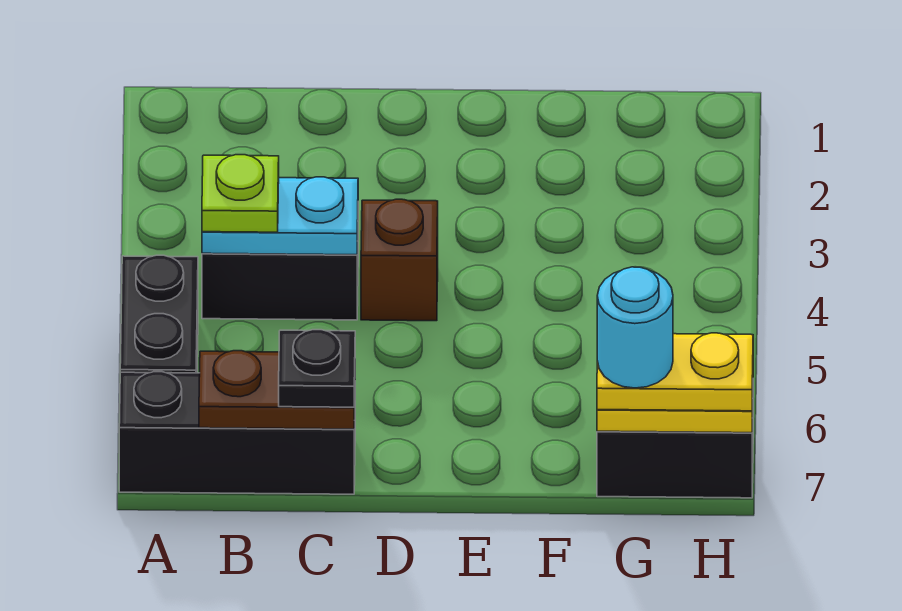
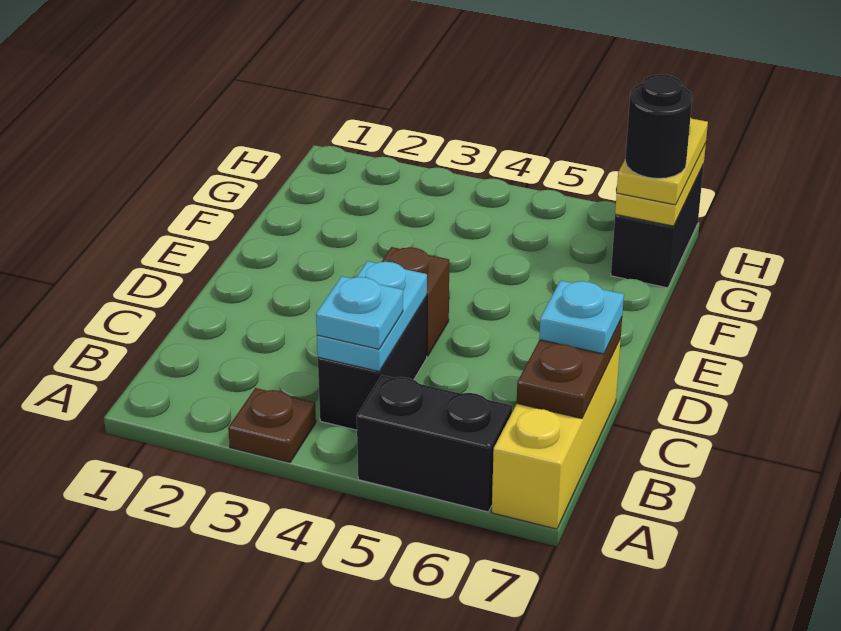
none -> brown 1x1 plate [228,388,316,462]
black 1x3 brick [119,372,355,494] -> yellow 1x3 brick [492,339,621,529]
lime 1x1 plate [202,155,279,232] -> cyan 1x1 plate [316,276,403,349]
black 1x1 plate [279,330,355,407] -> cyan 1x1 plate [539,281,624,354]
cyan 1x1 round brick [597,267,673,388] -> black 1x1 round brick [625,74,692,178]

